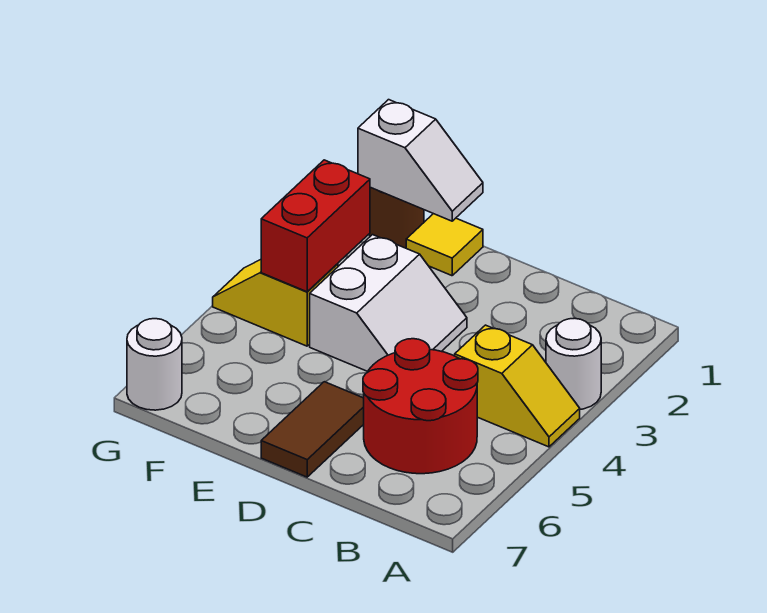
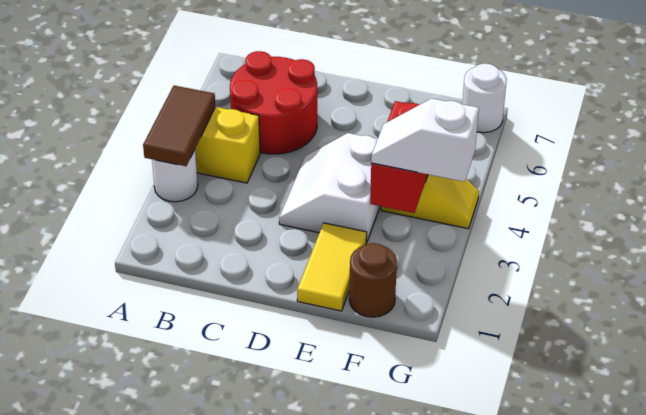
brown 1x2 tile [261,382,364,477] -> brown 1x2 tile moved to [143,86,215,166]
yellow 1x1 tile [406,214,483,276] -> yellow 1x2 tile [297,223,367,311]
white 1x2 slope [358,100,483,221] -> white 1x2 slope moved to [371,99,479,182]

